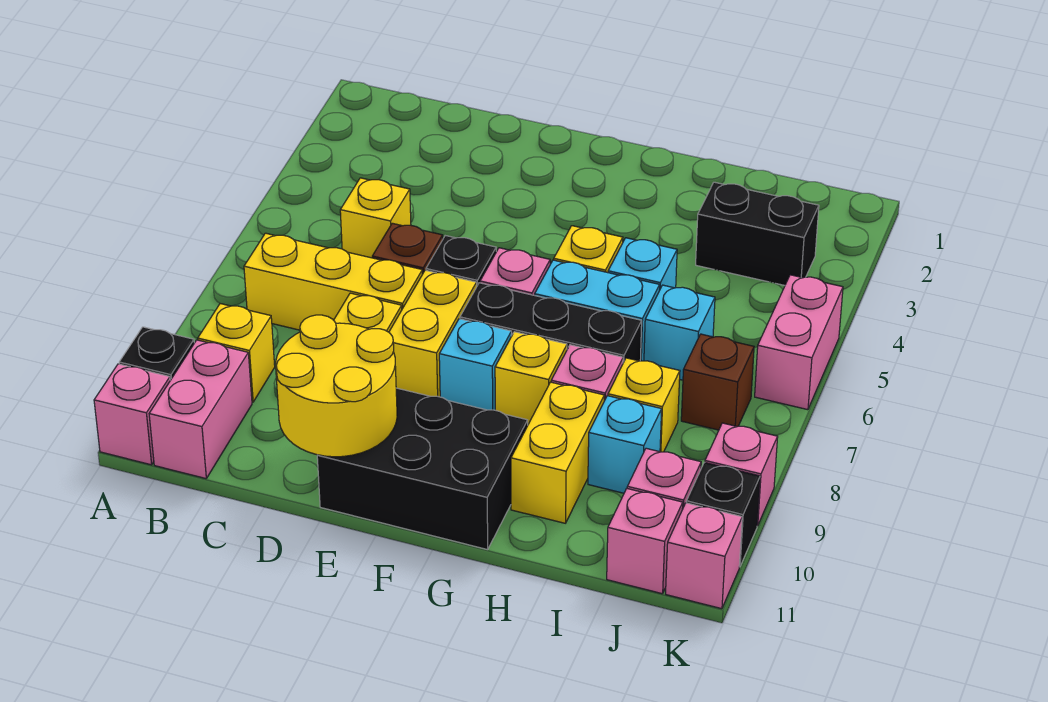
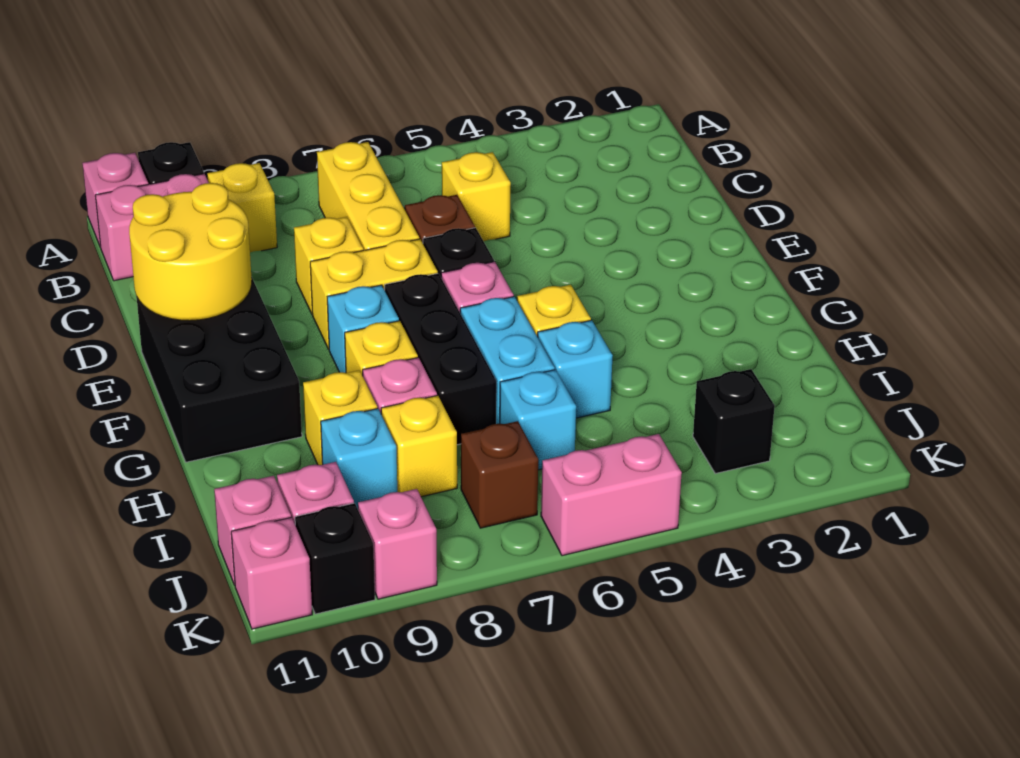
yellow 1x2 brick [511,382,604,523] -> yellow 1x1 brick [303,370,377,465]
black 1x2 brick [696,182,819,285] -> black 1x1 brick [693,369,775,474]

